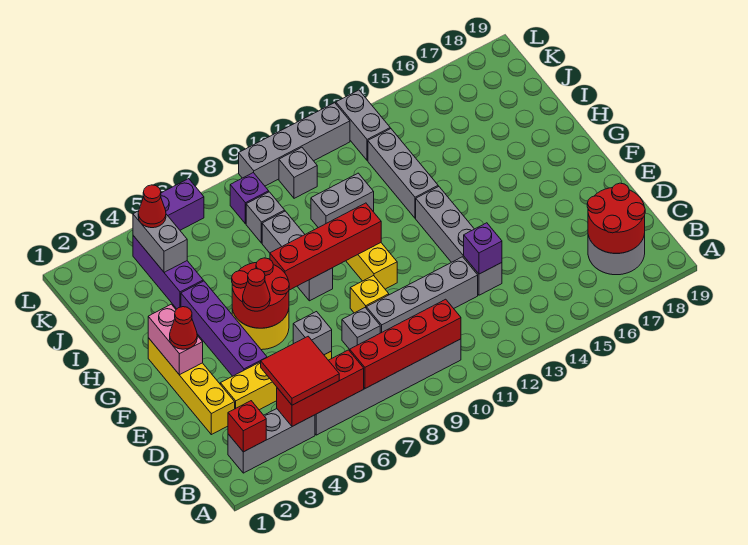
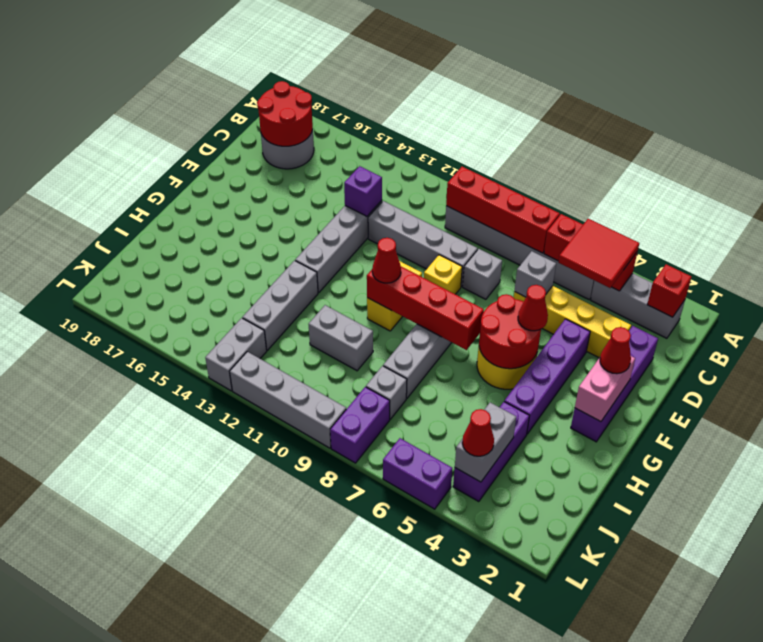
yellow 1x4 brick [148,338,235,435] -> purple 1x4 brick [571,326,658,442]
none -> red 1x1 cone [372,238,401,283]
purple 1x1 brick [230,173,269,224] -> purple 1x2 brick [330,387,390,463]
grey 1x1 brick [279,147,317,198] -> none

